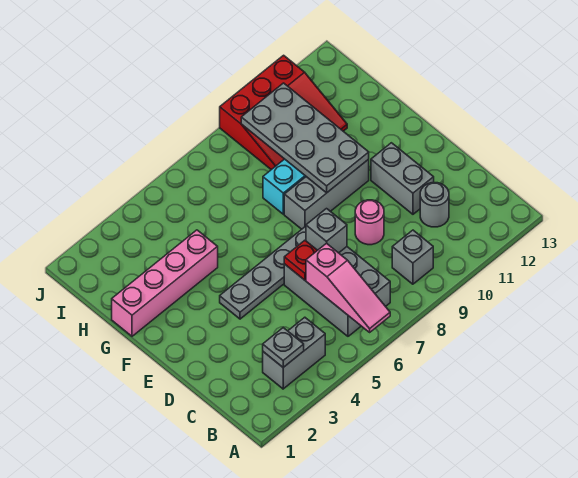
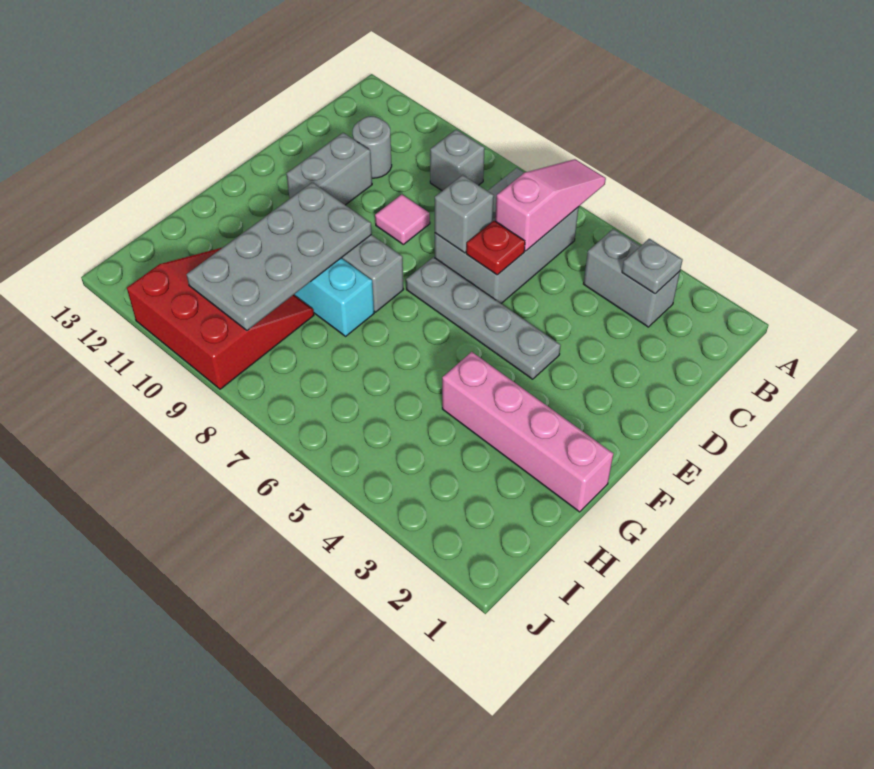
pink 1x1 round brick [355,200,384,245] -> pink 1x1 tile [375,194,430,244]

